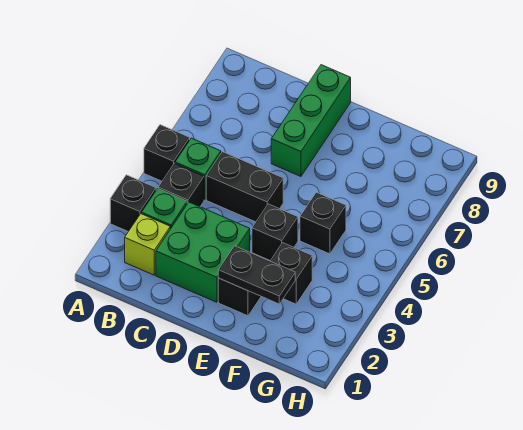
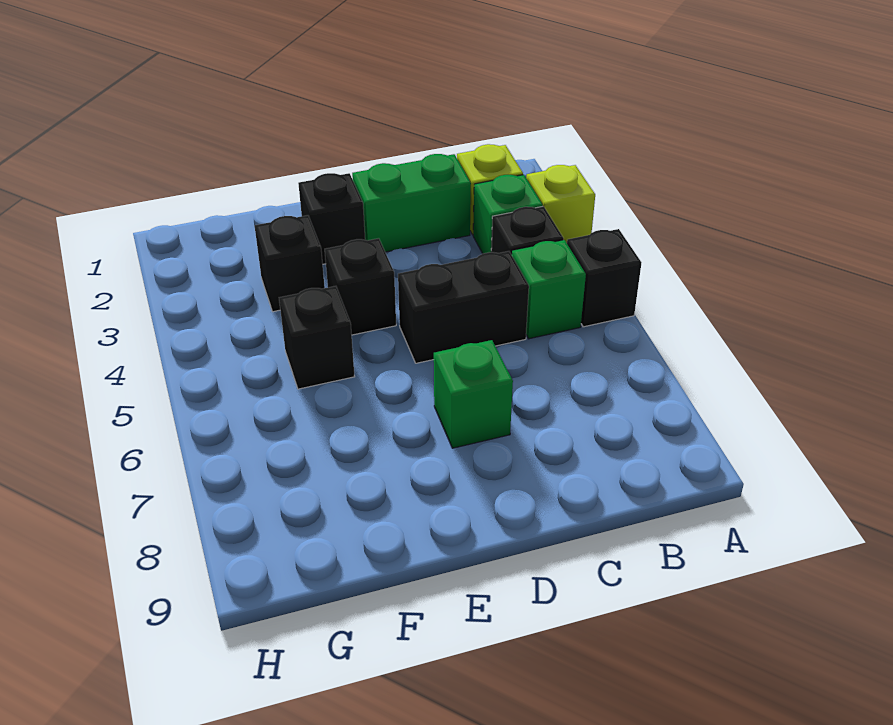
black 1x1 brick [110,175,156,232] -> lime 1x1 brick [526,165,595,243]
green 2x2 brick [156,202,250,302] -> green 1x2 brick [352,154,471,252]
green 1x3 brick [271,65,351,176] -> green 1x1 brick [434,340,513,448]
black 1x2 plate [218,246,295,304] -> none

